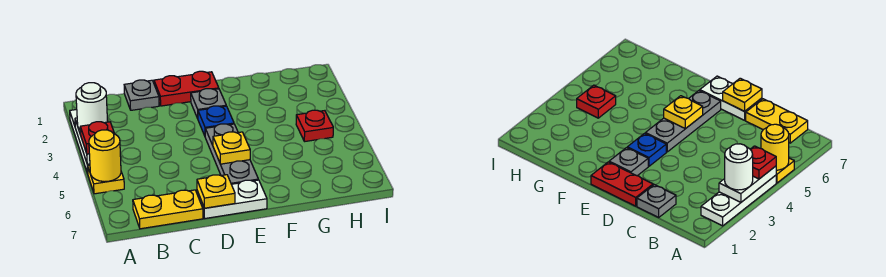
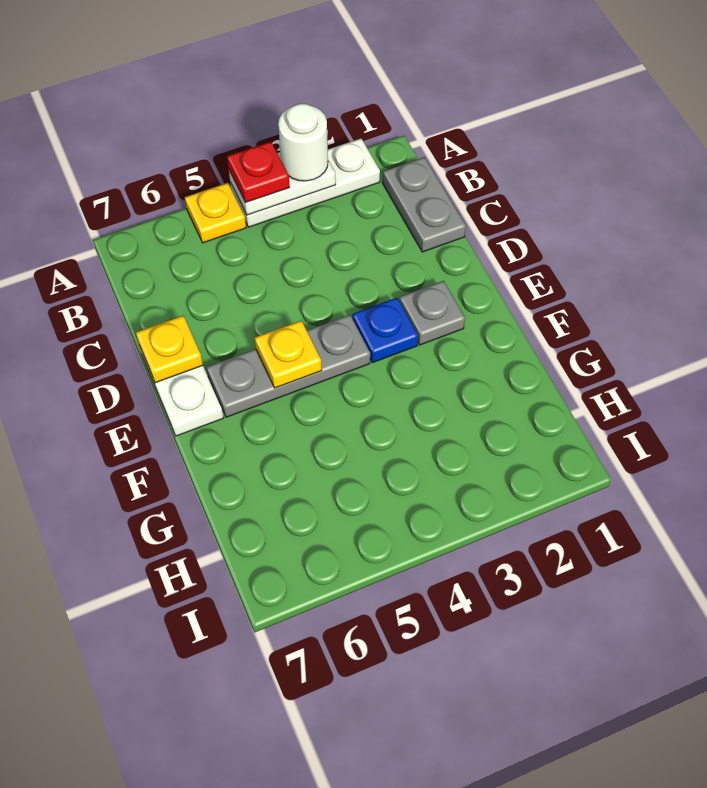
yellow 1x1 round brick [89,130,121,182] -> none
yellow 1x2 plate [133,190,203,229] -> none
grey 1x1 plate [124,80,159,110] -> grey 1x2 plate [383,157,466,252]
red 1x2 plate [154,71,219,106] -> none
red 1x1 plate [296,110,333,142] -> none

